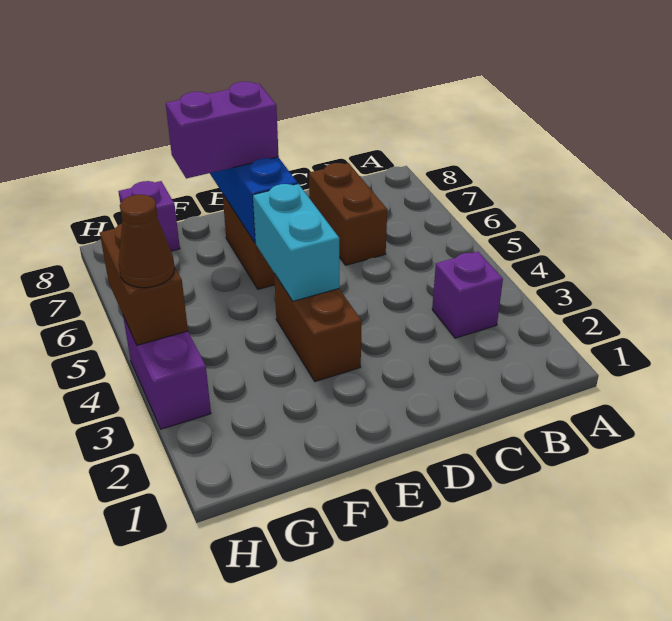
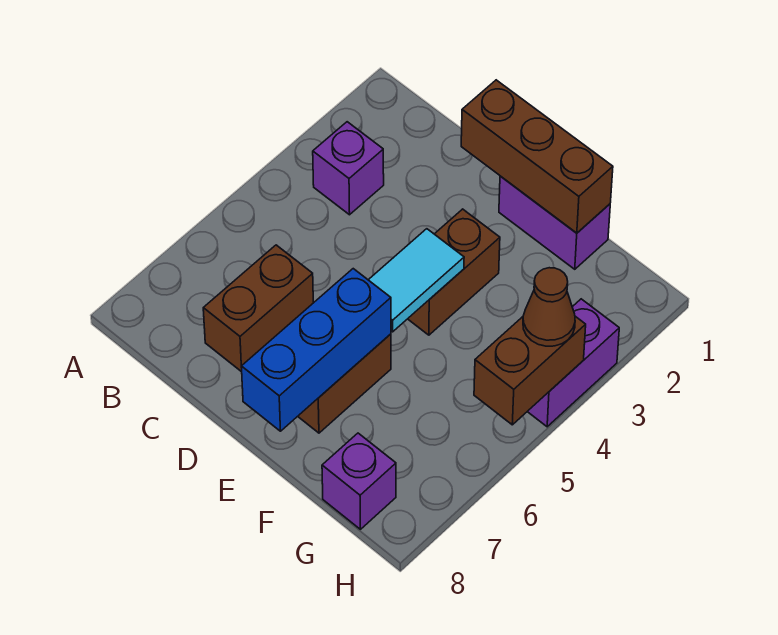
none -> brown 1x3 brick [461,80,613,233]
cyan 1x2 brick [253,184,339,301] -> cyan 1x2 tile [369,229,464,332]
purple 1x2 brick [166,82,279,179] -> purple 1x2 brick moved to [499,176,610,269]

